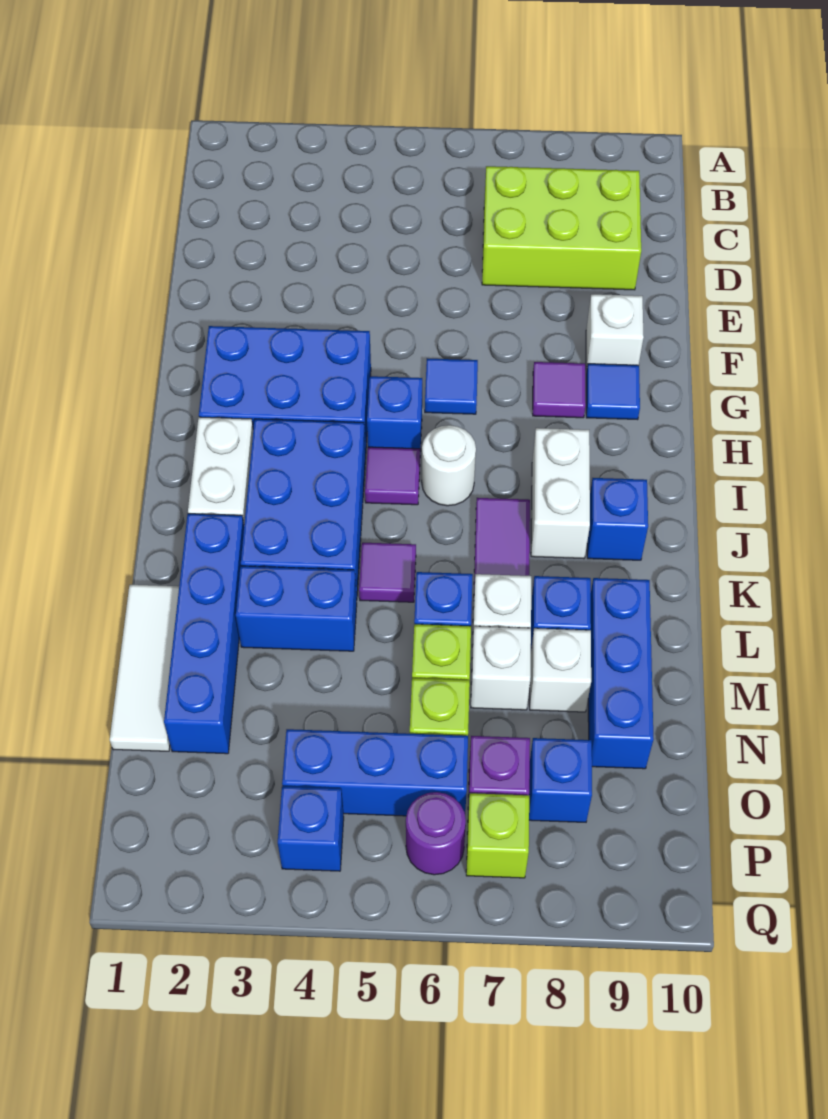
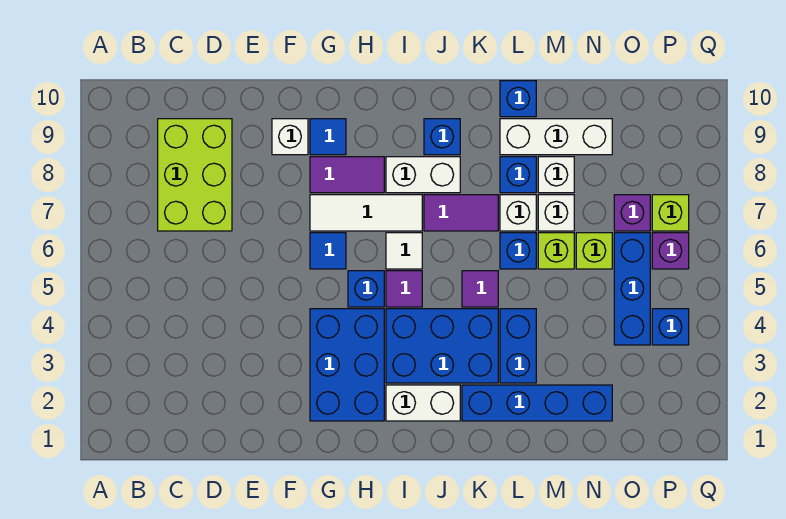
purple 1x1 tile [533,362,586,418] -> purple 1x2 tile [310,157,384,193]
white 1x1 round brick [422,425,476,506] -> white 1x1 tile [386,233,422,269]
white 1x3 tile [110,585,179,751] -> white 1x3 tile moved to [310,195,422,231]
blue 1x3 brick [588,578,654,769] -> white 1x3 brick [500,119,612,155]
blue 1x1 brick [529,738,592,822] -> blue 1x1 brick moved to [500,81,536,117]
purple 1x1 round brick [406,792,466,875] -> purple 1x1 brick [652,233,689,269]

